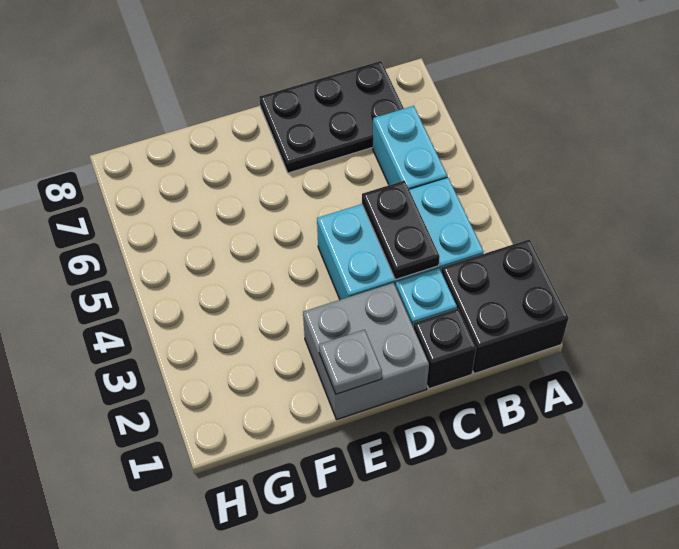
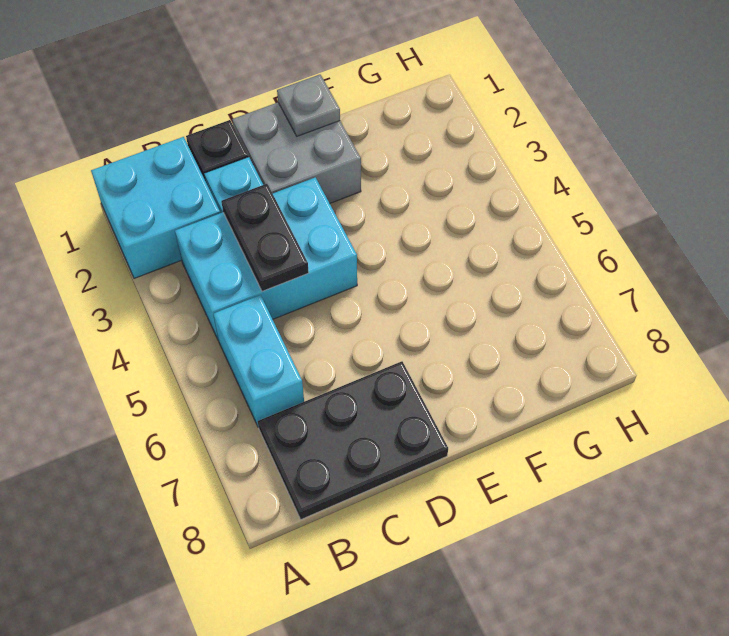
black 2x2 brick [441,239,569,374] -> cyan 2x2 brick [91,137,220,278]

